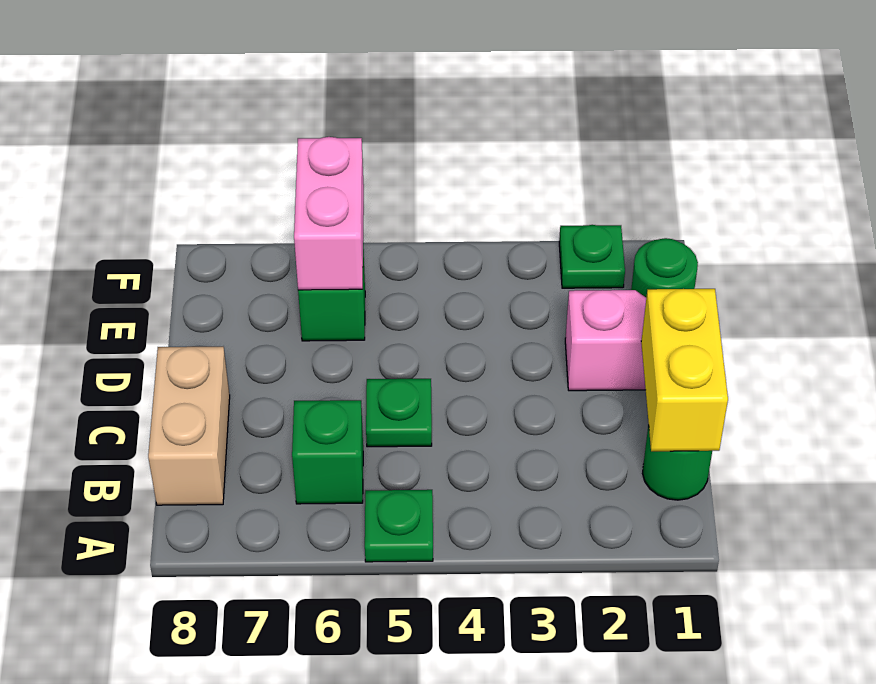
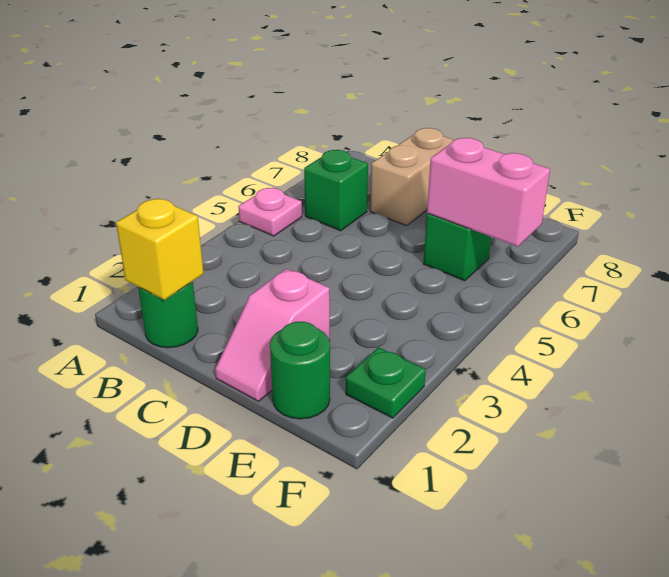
green 1x1 plate [365,490,433,562] -> pink 1x1 plate [238,188,302,236]
yellow 1x2 brick [641,289,728,451] -> yellow 1x1 brick [116,199,204,300]
tan 1x2 brick [148,347,230,505] -> tan 1x2 brick turned to [370,128,454,226]
green 1x1 plate [366,379,432,447] -> none

